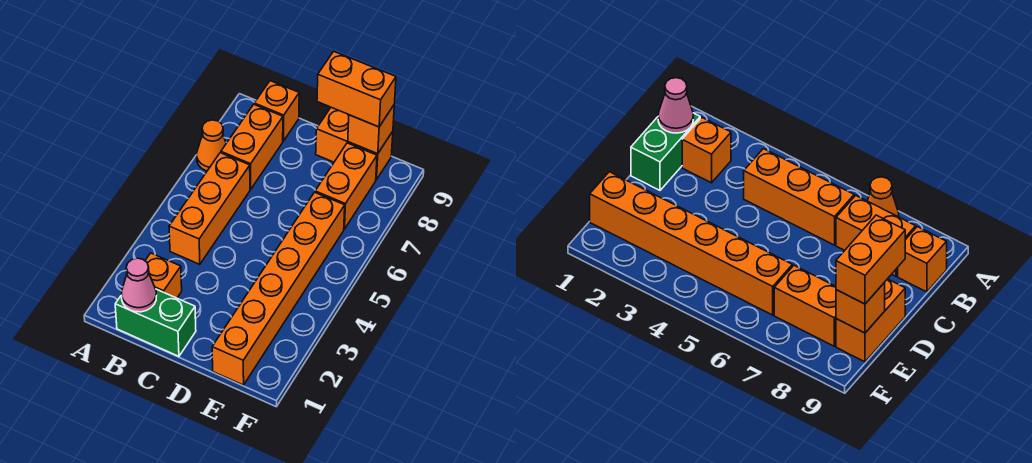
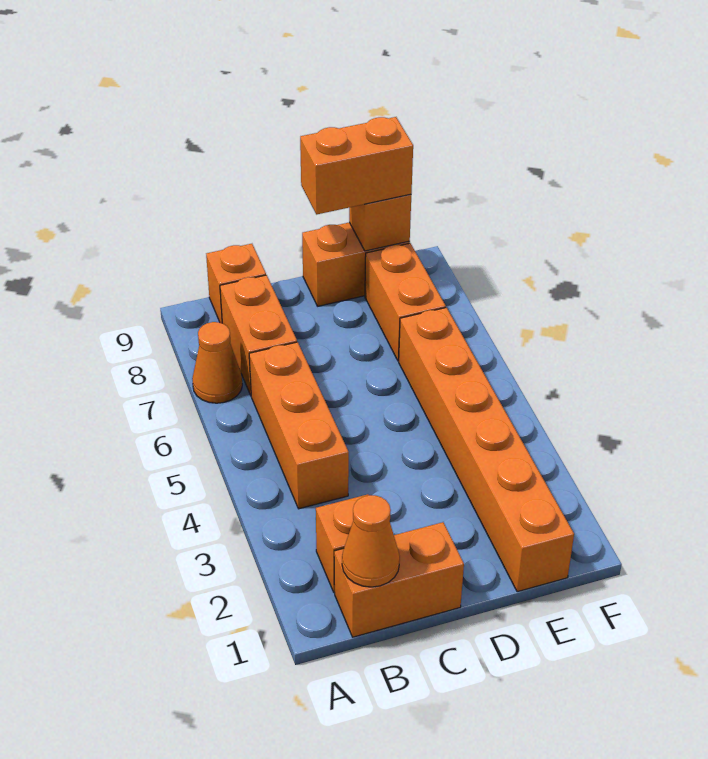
green 1x2 brick [115,289,196,356] -> orange 1x2 brick [334,522,464,637]
pink 1x1 cone [121,258,157,312] -> orange 1x1 cone [342,495,400,587]

